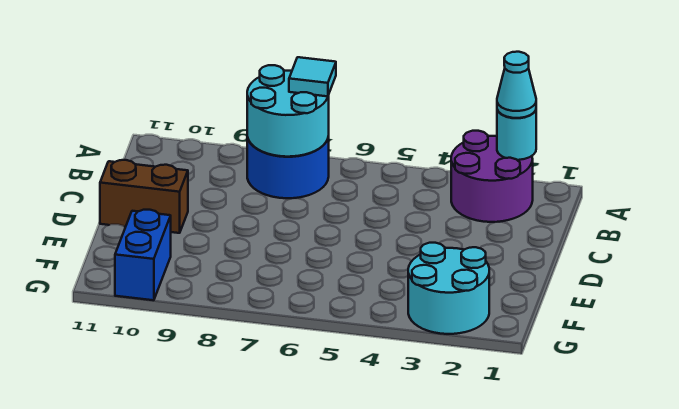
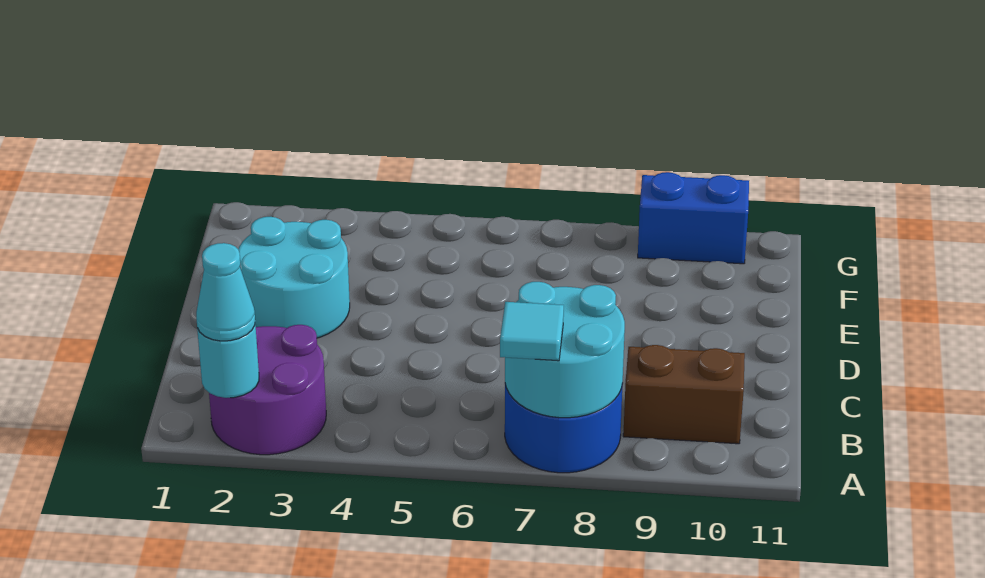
brown 1x2 brick [100,160,188,233] -> brown 1x2 brick moved to [623,345,745,444]
cyan 2x2 round brick [408,243,489,334] -> cyan 2x2 round brick moved to [238,217,350,338]
blue 1x2 brick [115,210,171,300] -> blue 1x2 brick turned to [638,172,749,264]

